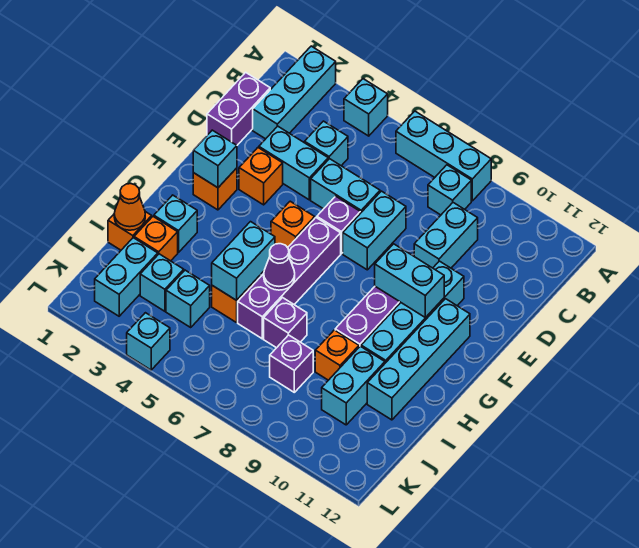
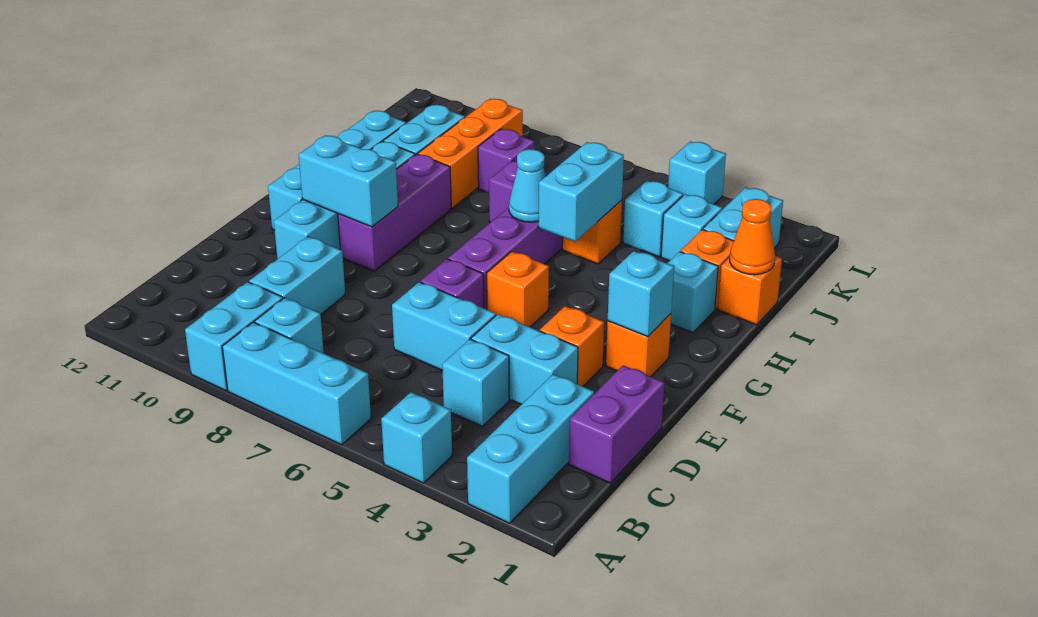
cyan 1x2 brick [343,191,406,270] -> cyan 1x2 brick moved to [185,282,283,391]
purple 1x1 cone [264,244,295,290] -> cyan 1x1 cone [509,149,546,222]
orange 1x1 brick [315,330,359,380] -> orange 1x3 brick [418,99,523,208]

